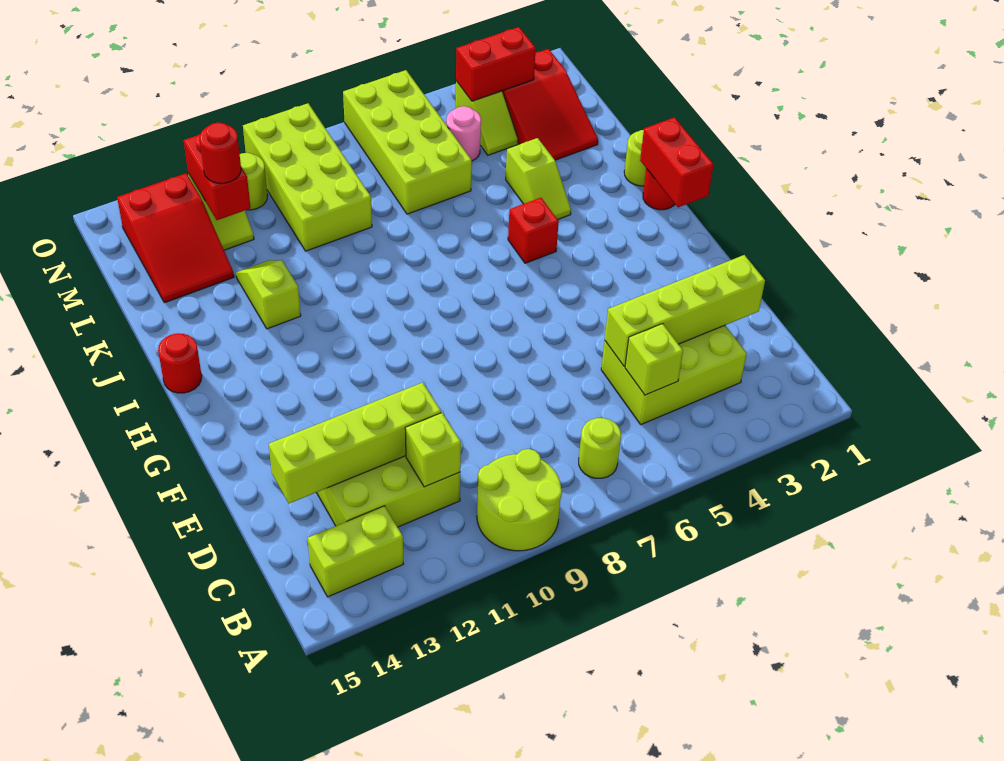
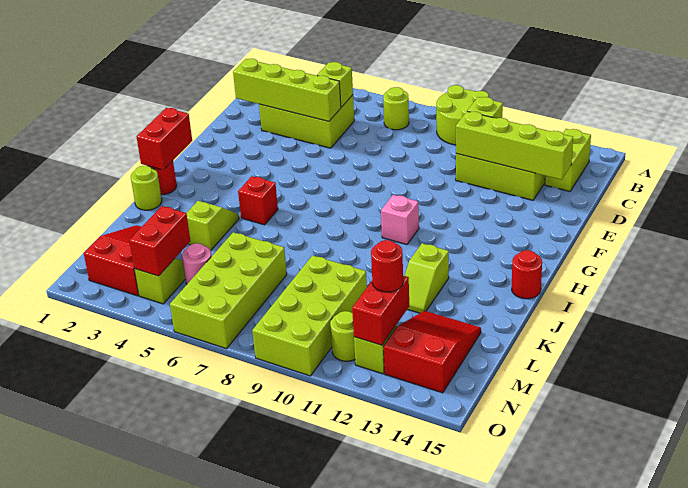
lime 1x2 brick [308,506,403,597] -> lime 1x2 brick turned to [545,129,591,191]
none -> pink 1x1 brick [381,195,419,245]
red 1x2 brick [456,27,536,101] -> red 1x2 brick turned to [129,206,190,276]

